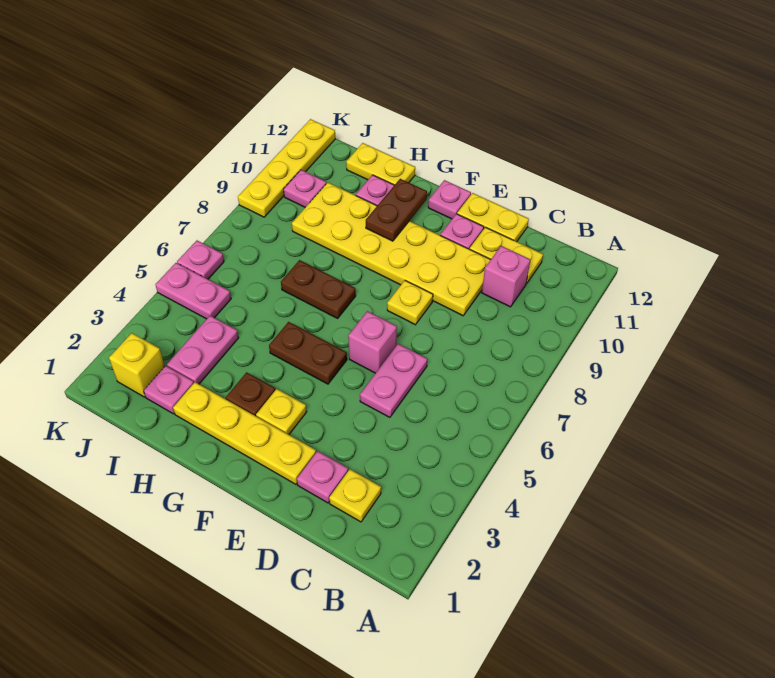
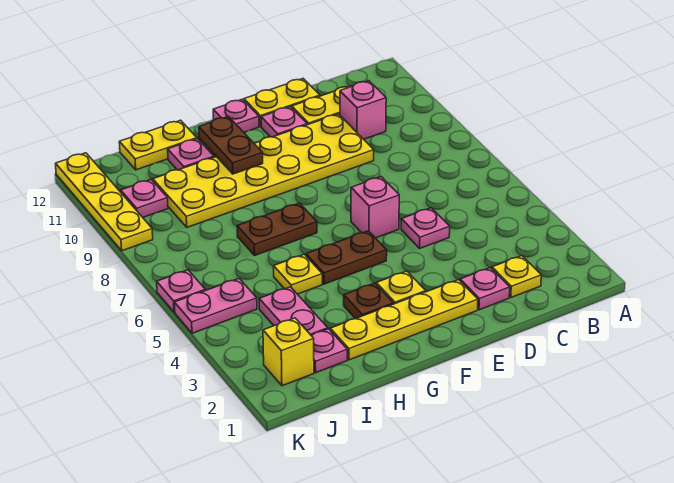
pink 1x2 plate [360,344,427,417] -> pink 1x1 plate [401,208,450,248]
yellow 1x1 plate [387,280,433,325] -> yellow 1x1 plate moved to [274,254,322,294]

